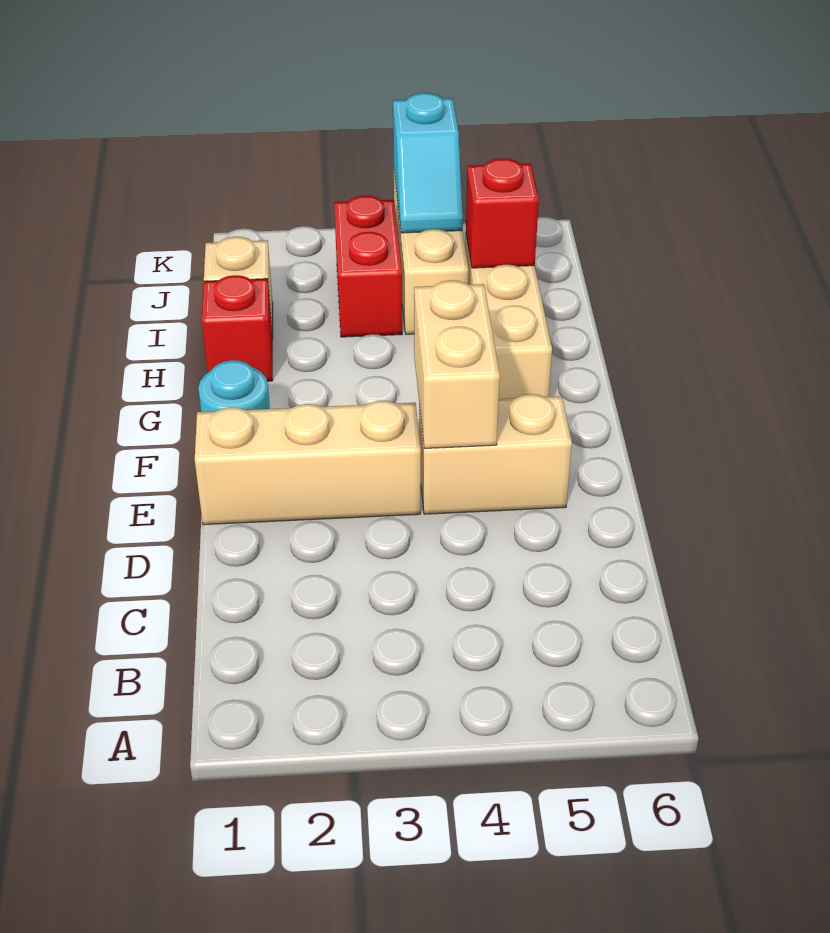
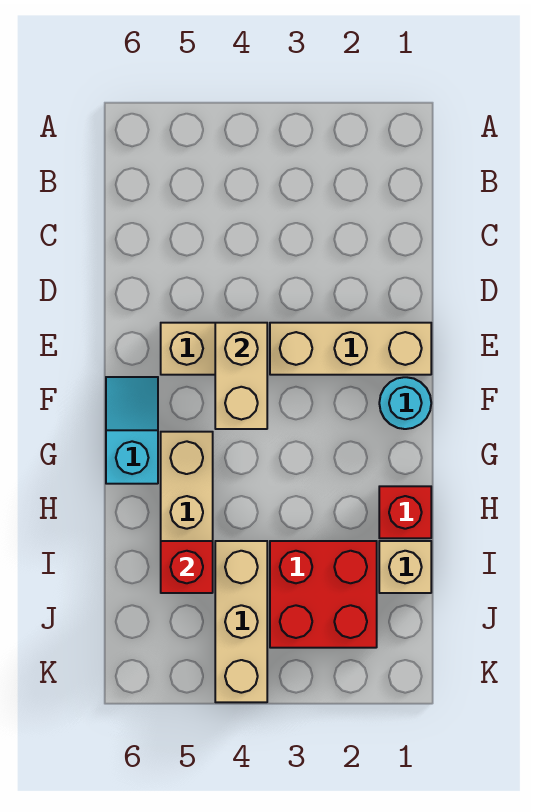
red 1x2 brick [334,196,402,337] -> red 2x2 brick [270,541,377,648]
cyan 1x2 slope [393,93,463,233] -> cyan 1x2 slope moved to [106,377,158,484]

